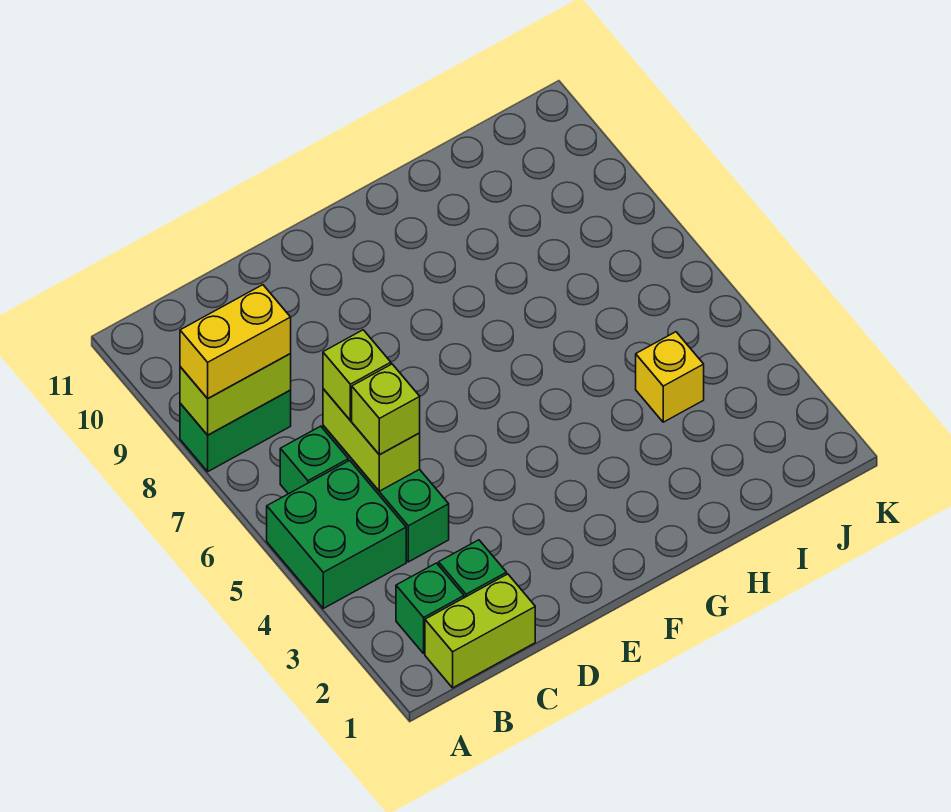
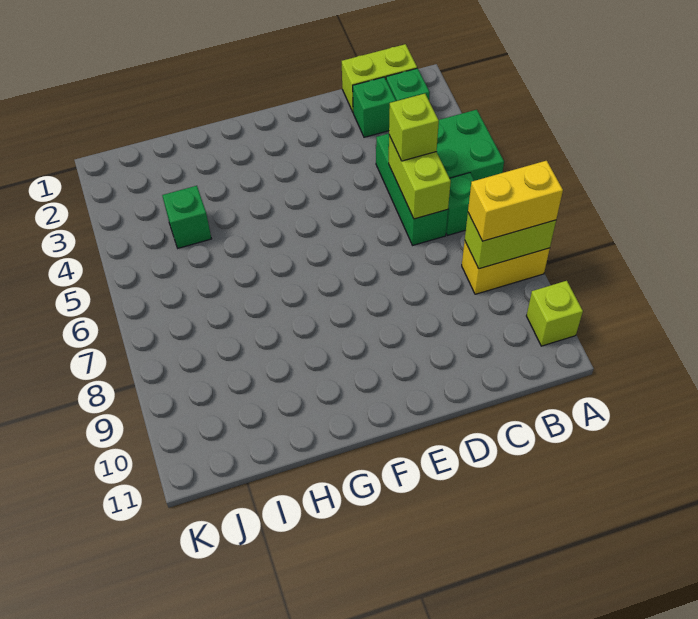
green 1x2 brick [180,390,291,471] -> yellow 1x2 brick [462,241,550,294]
lime 1x1 brick [323,330,391,420] -> lime 1x1 brick moved to [527,281,583,346]
yellow 1x1 brick [636,332,704,422] -> green 1x1 brick [162,186,211,248]

